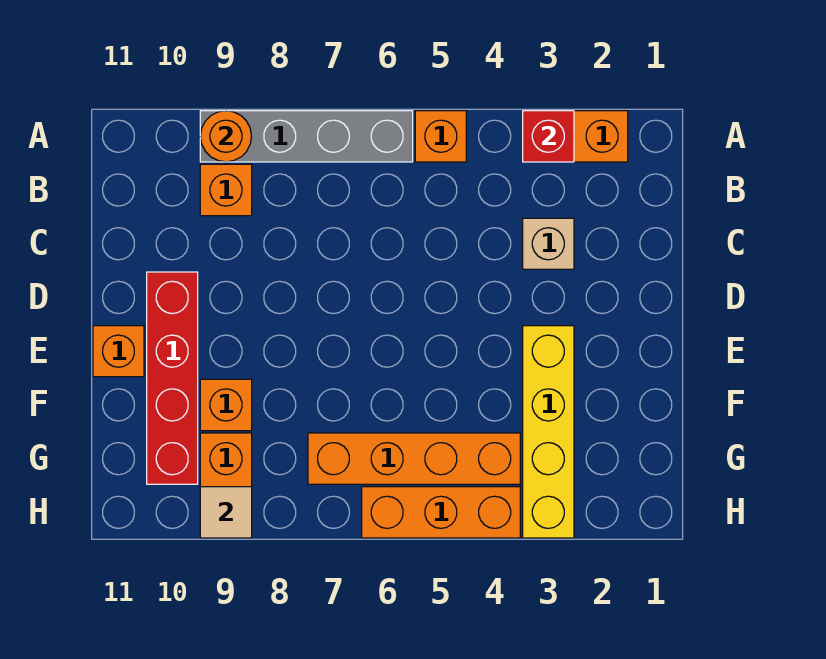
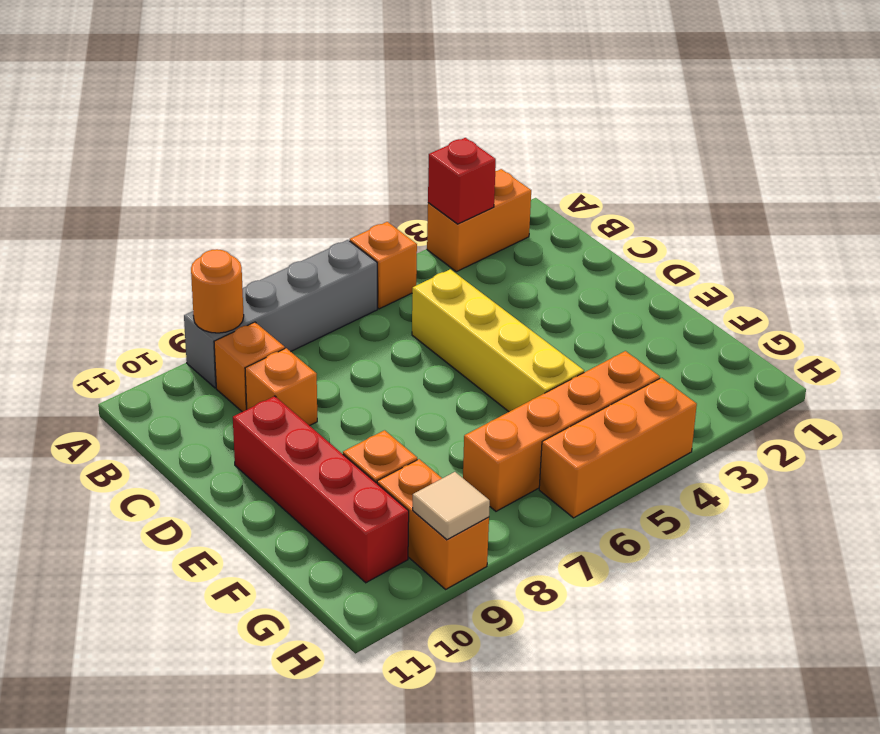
tan 1x1 brick [523,218,574,269] -> none
yellow 1x4 brick [523,326,574,538] -> yellow 1x4 brick moved to [412,269,584,412]
orange 1x1 brick [93,326,144,377] -> orange 1x1 brick moved to [245,348,317,426]

